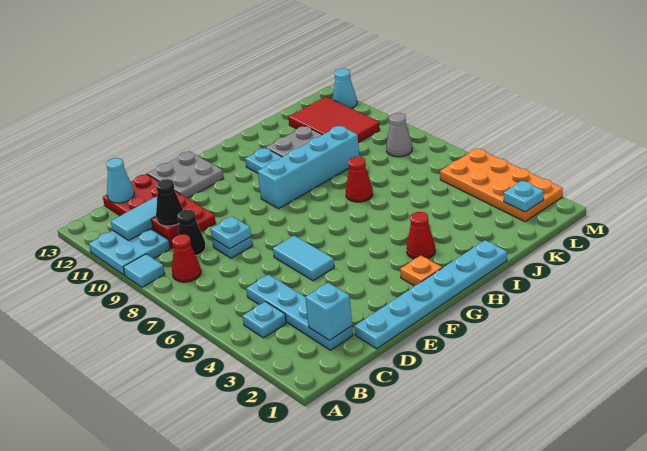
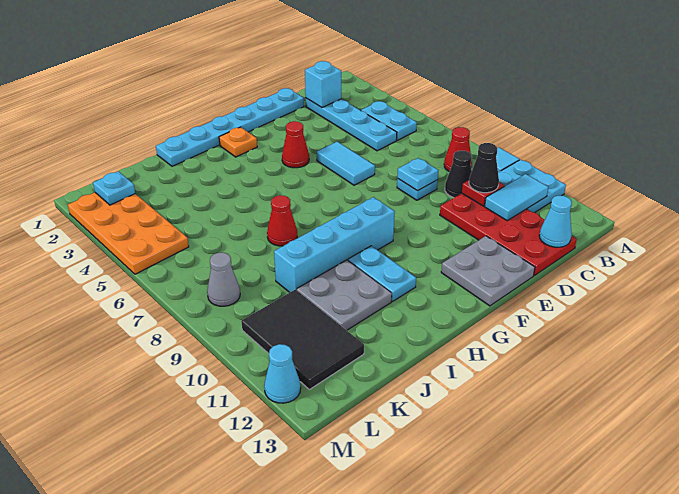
cyan 1x1 plate [243,302,286,338] -> cyan 1x2 plate [361,101,417,140]
red 1x1 cone [407,212,435,259] -> red 1x1 cone moved to [282,121,309,168]
red 2x3 tile [289,97,380,143] -> black 2x3 tile [241,290,364,389]

